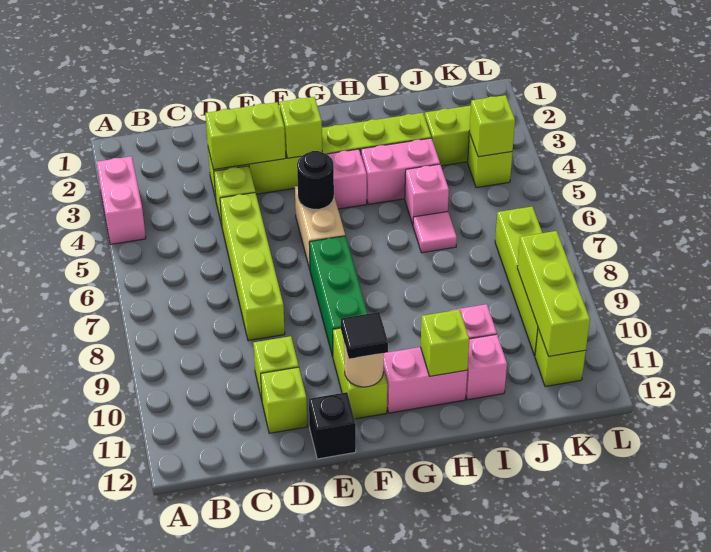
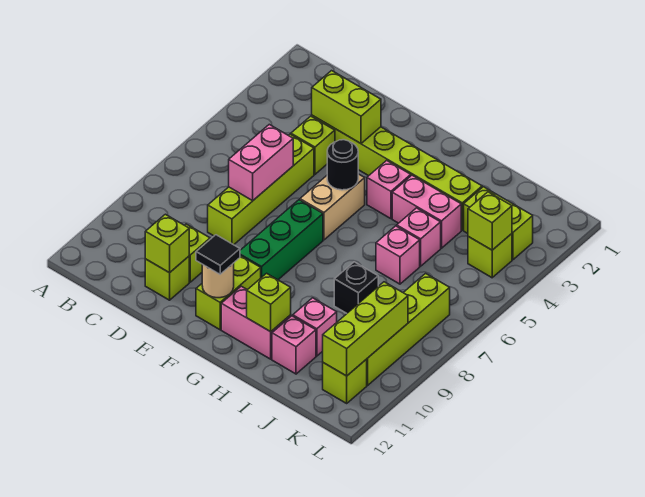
pink 1x2 brick [97,156,146,244] -> pink 1x2 brick moved to [229,125,293,201]
black 1x1 brick [309,392,356,459] -> black 1x1 brick moved to [334,262,378,313]
lime 1x1 brick [280,97,322,158] -> lime 1x1 brick moved to [145,214,189,273]
pink 1x1 tile [413,212,457,253] -> pink 1x1 brick [376,226,420,284]

